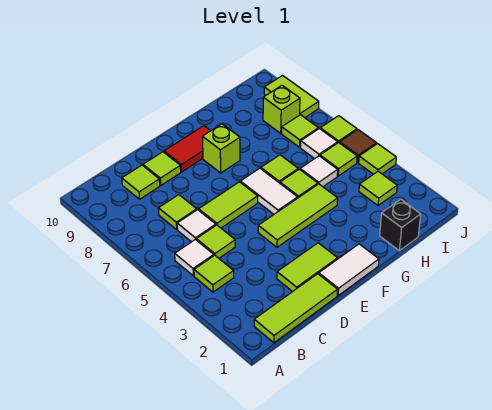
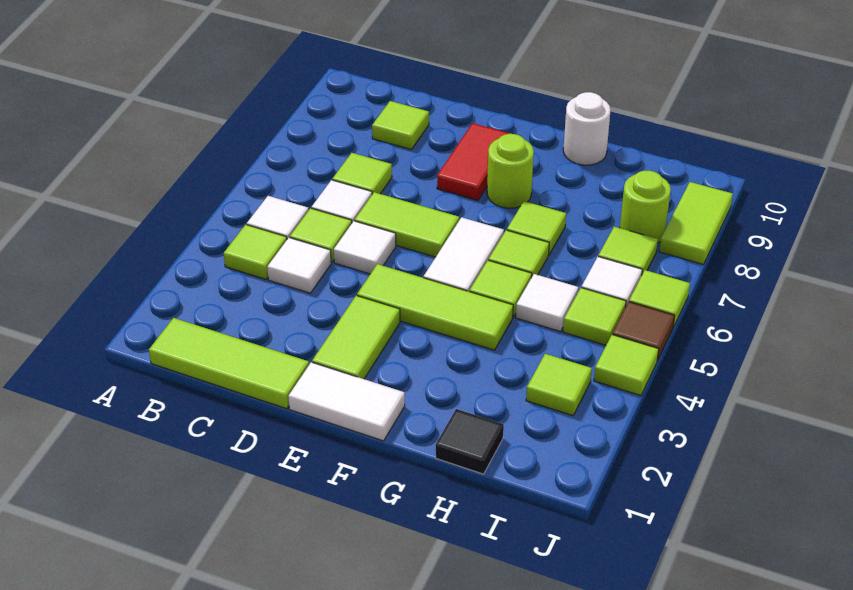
none -> white 1x1 tile [267,238,331,293]
lime 1x2 tile [277,243,338,292] -> lime 1x2 tile turned to [312,296,400,379]
none -> white 1x1 tile [334,221,396,274]
lime 1x1 tile [143,152,181,185] -> lime 1x1 tile moved to [507,201,566,254]
red 1x2 tile [164,126,211,172] -> red 1x2 tile turned to [437,123,511,200]
lime 1x1 brick [203,124,240,173] -> lime 1x1 round brick [487,134,534,208]
none -> white 1x1 round brick [563,92,611,165]
black 1x1 brick [380,199,421,251] -> black 1x1 tile [436,409,504,474]
lime 1x1 brick [263,85,300,133] -> lime 1x1 round brick [620,170,671,243]

